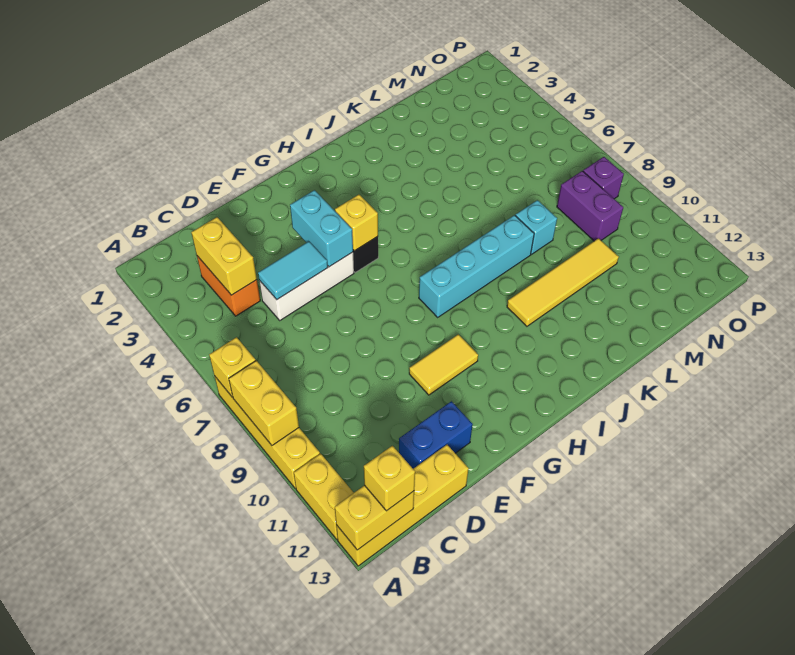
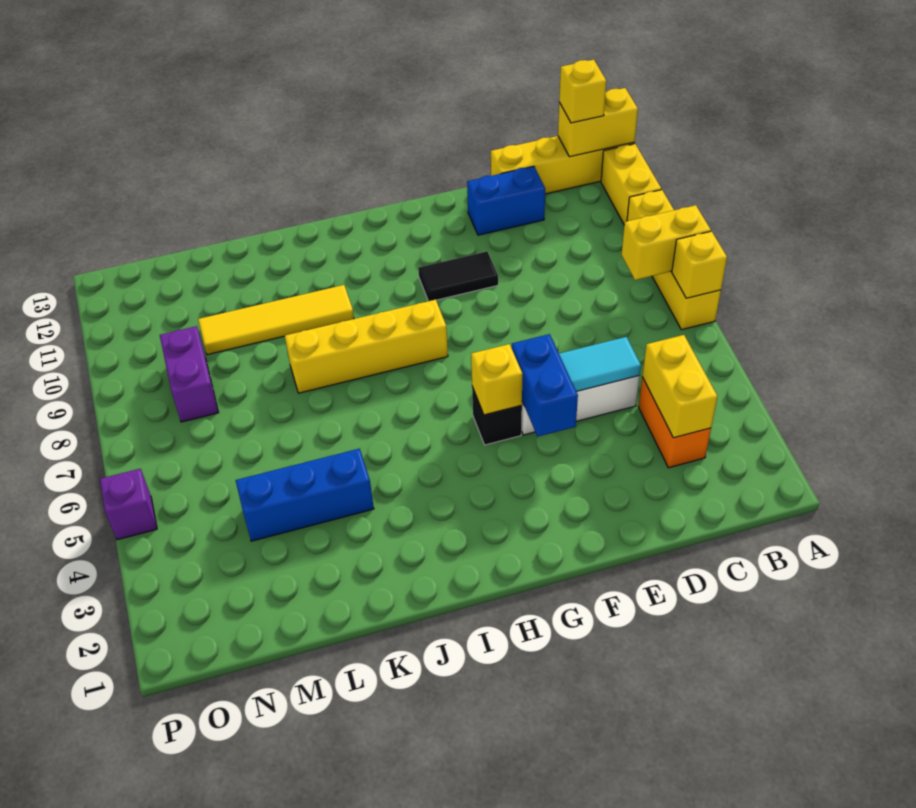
yellow 1x2 brick [229,361,299,445] -> yellow 1x2 brick turned to [621,205,711,280]
cyan 1x2 brick [290,190,353,267] -> blue 1x2 brick [512,334,578,437]
yellow 1x2 tile [409,334,478,395] -> black 1x2 tile [418,252,498,301]
cyan 1x4 brick [419,215,534,317] -> yellow 1x4 brick [285,300,448,393]
none -> blue 1x3 brick [236,449,374,541]
cyan 1x1 brick [515,200,557,254] -> none
purple 1x1 brick [583,157,624,199] -> purple 1x1 brick moved to [100,469,157,540]

